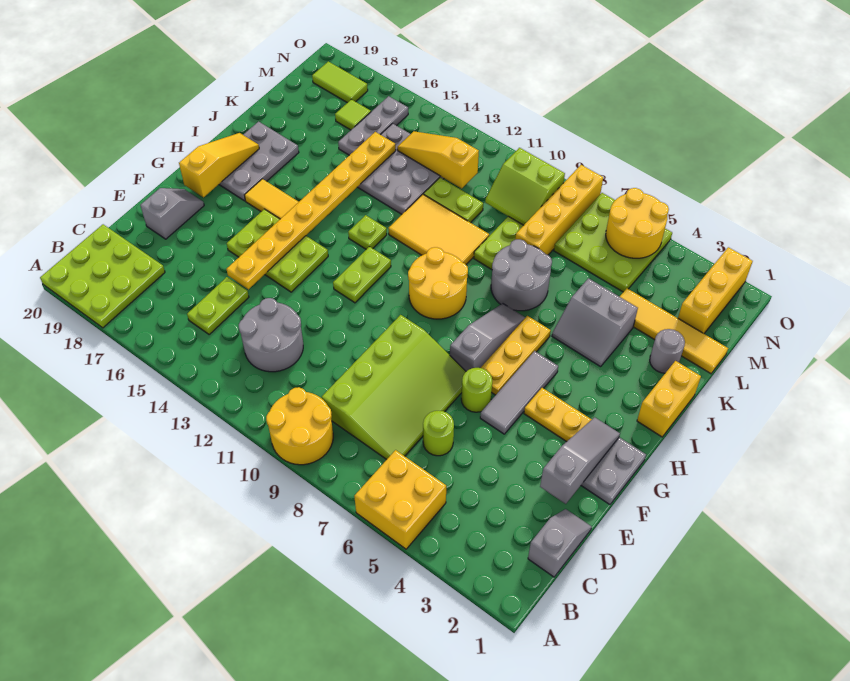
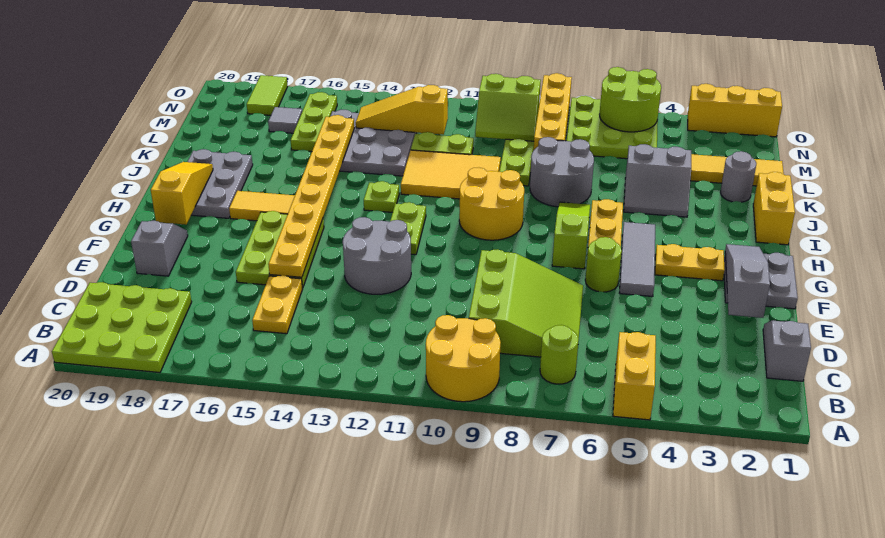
yellow 2x2 brick [354,450,446,549] -> yellow 1x2 brick [613,332,656,420]
lime 3x4 slope [322,315,466,459] -> lime 3x3 slope [469,250,583,357]
grey 2x2 round brick [238,298,303,372] -> grey 2x2 round brick moved to [343,217,411,294]
lime 1x2 plate [187,277,249,335] -> yellow 1x2 plate [252,275,302,334]
lime 1x1 round brick [423,411,454,456] -> lime 1x1 round brick moved to [540,325,578,384]
lime 2x3 plate [227,209,328,292] -> lime 2x3 plate turned to [236,211,324,288]
grey 1x3 slope [450,304,526,371] -> lime 1x3 slope [552,202,590,269]
grey 1x3 plate [338,96,408,155] -> lime 1x3 plate [291,92,337,152]
yellow 1x3 brick [678,247,753,334] -> yellow 1x3 brick turned to [688,84,782,137]
lime 1x1 tile [335,99,371,130] -> grey 1x1 tile [268,107,302,133]
yellow 2x2 round brick [606,188,669,258] -> lime 2x2 round brick [600,67,661,132]
lime 1x2 tile [312,62,368,103] -> lime 1x2 tile turned to [247,75,288,115]

